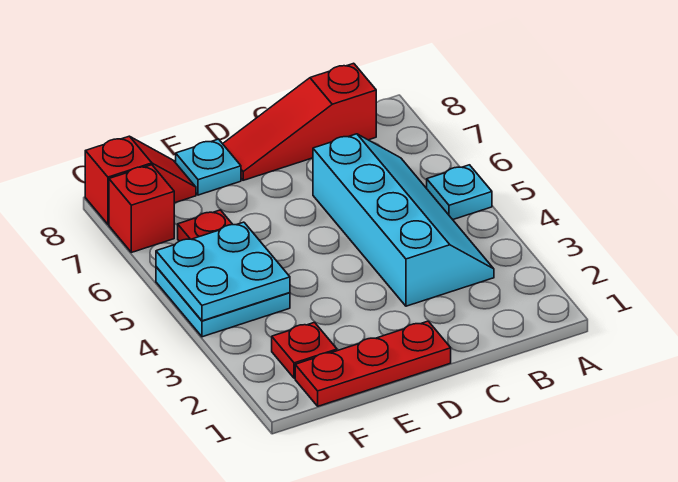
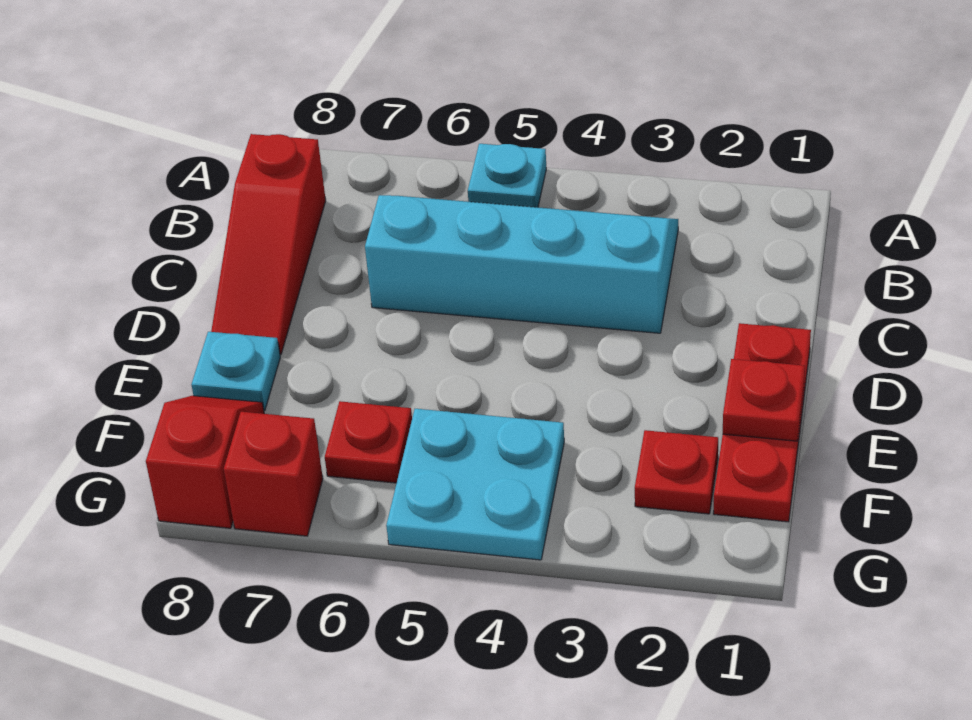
none -> red 1x1 plate [723,359,805,441]
cyan 2x2 plate [156,222,290,321] -> none

